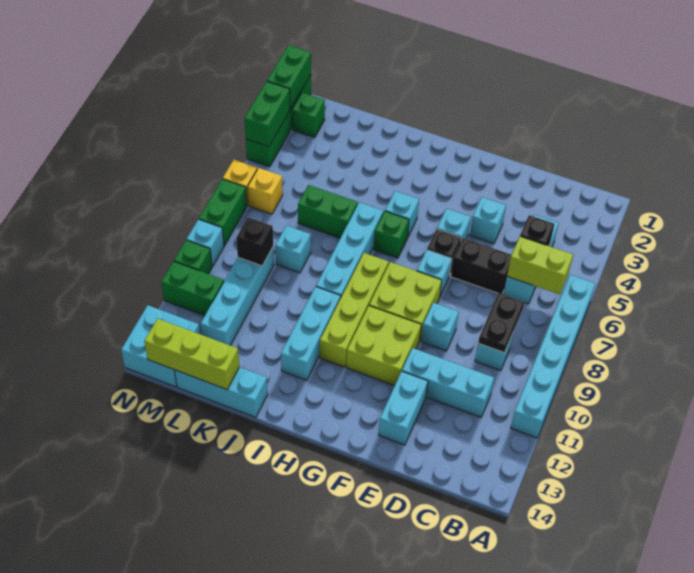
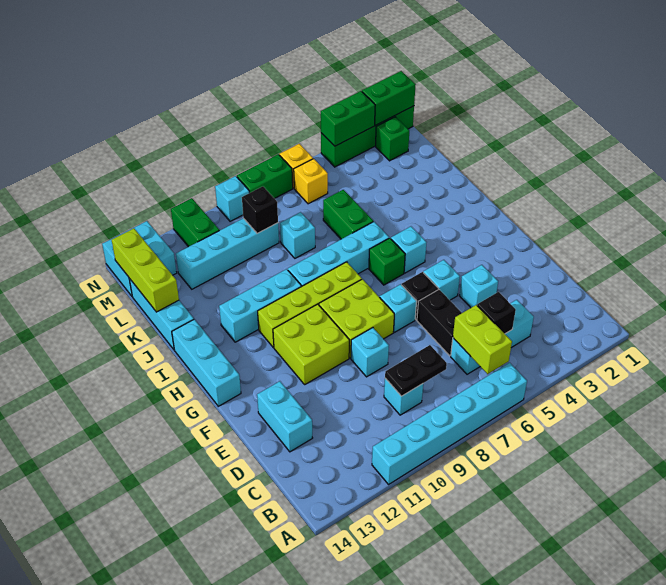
cyan 1x3 brick [402,348,494,417] -> cyan 1x3 brick moved to [172,319,241,406]
cyan 1x2 brick [378,371,428,445] -> cyan 1x2 brick turned to [257,381,312,452]
green 1x1 brick [174,240,212,274] -> none

